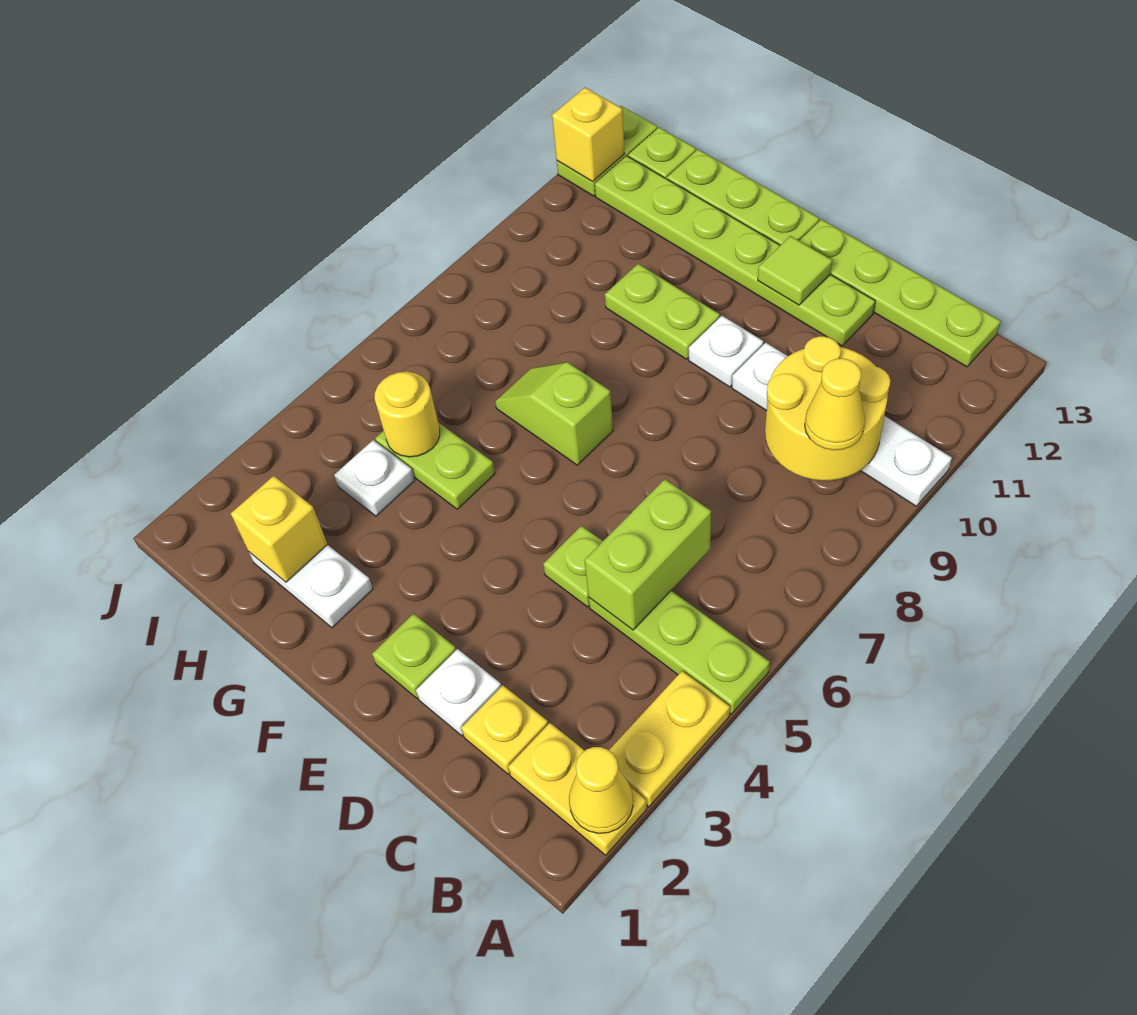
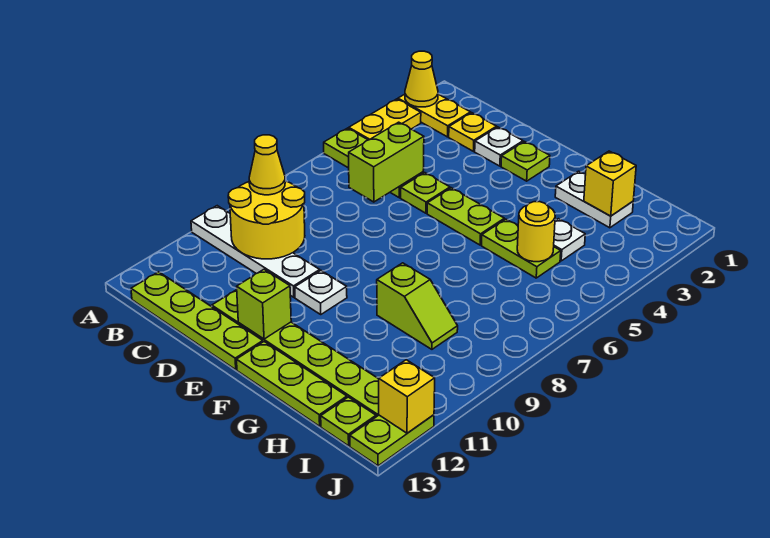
lime 1x1 tile [758,236,832,305] -> lime 1x1 brick [237,269,291,339]
lime 1x2 slope [495,362,613,465] -> lime 1x2 slope moved to [377,263,458,349]
lime 1x2 plate [605,264,720,359] -> lime 1x2 plate moved to [427,188,504,245]

